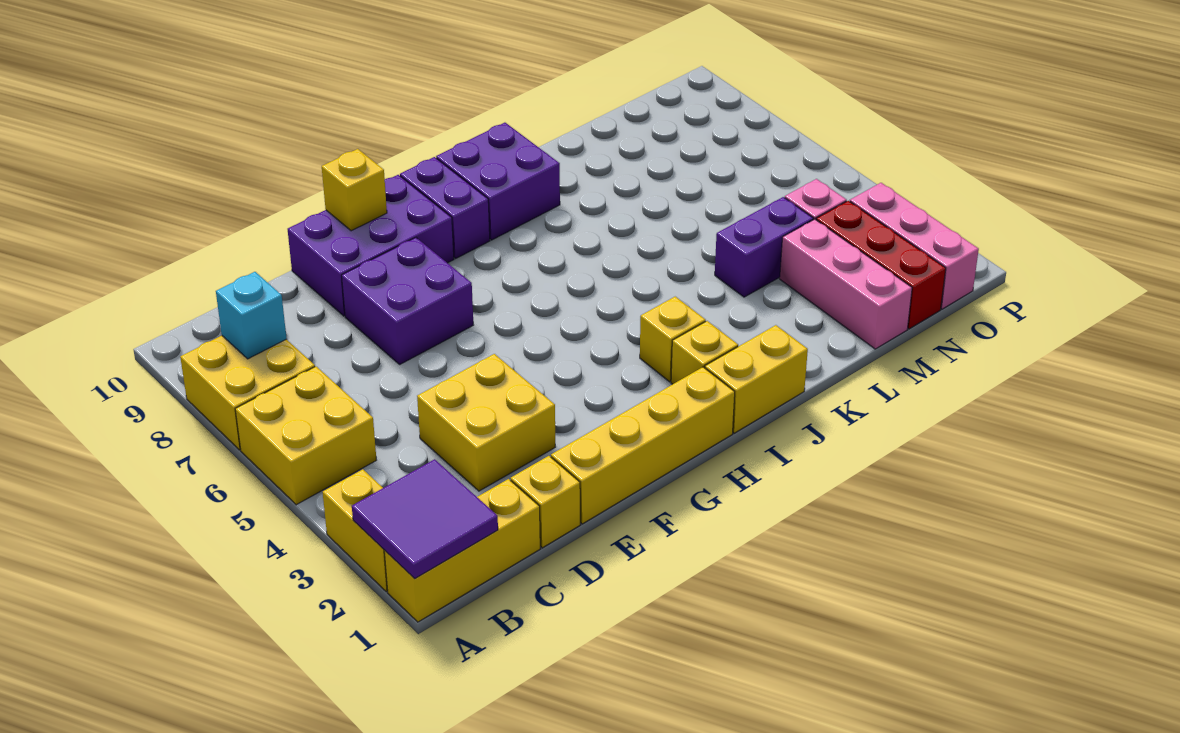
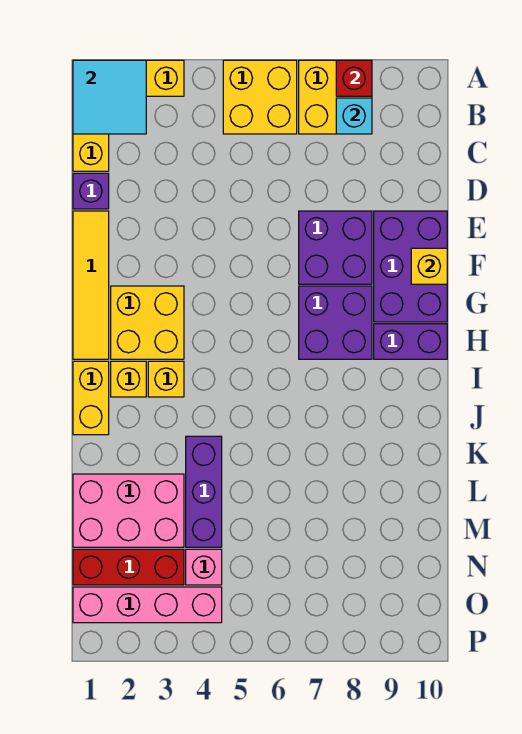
purple 2x2 tile [352,459,498,579] -> cyan 2x2 tile [73,60,146,134]
none -> red 1x1 brick [336,60,372,96]
yellow 1x1 brick [510,456,580,548] -> purple 1x1 brick [73,173,109,209]
yellow 2x2 brick [417,354,555,491] -> yellow 2x2 brick moved to [111,286,184,359]
yellow 1x4 brick [551,367,735,524] -> yellow 1x4 tile [73,211,109,359]
purple 2x2 brick [436,123,560,240] -> purple 2x2 brick moved to [299,286,372,359]
purple 1x2 brick [715,197,813,297] -> purple 1x3 brick [186,436,222,547]
pink 1x3 brick [780,219,912,349] -> pink 2x3 brick [73,474,184,547]
pink 1x3 brick [850,183,979,309] -> pink 1x4 brick [73,587,222,623]

